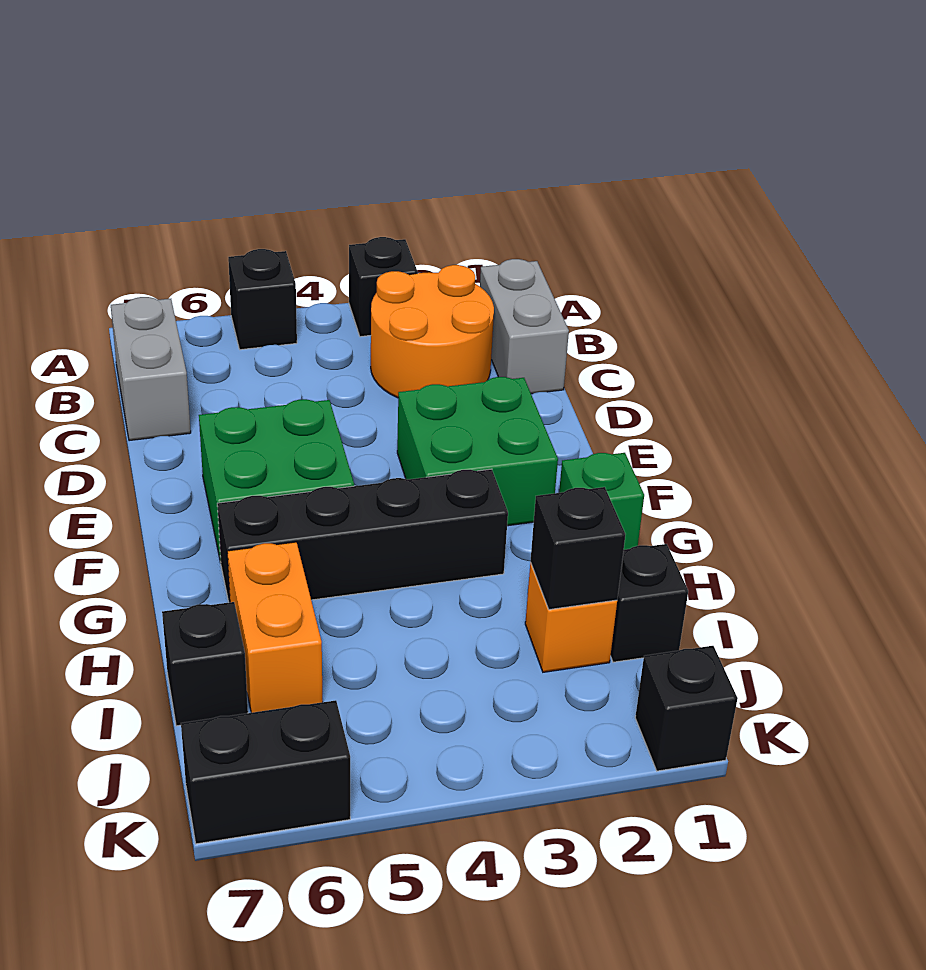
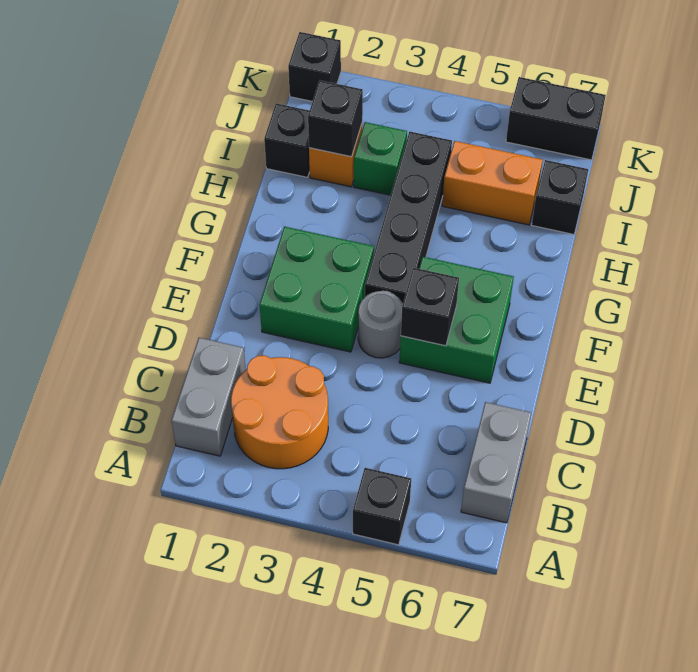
black 1x1 brick [349,237,418,337] -> black 1x1 brick moved to [401,268,459,346]
none -> grey 1x1 round brick [358,291,403,358]
green 1x1 brick [559,453,644,550] -> green 1x1 brick moved to [354,122,407,195]
black 1x4 brick [217,469,508,602] -> black 1x4 brick turned to [365,132,452,303]
orange 1x2 brick [227,542,323,713] -> orange 1x2 brick turned to [442,141,543,225]

